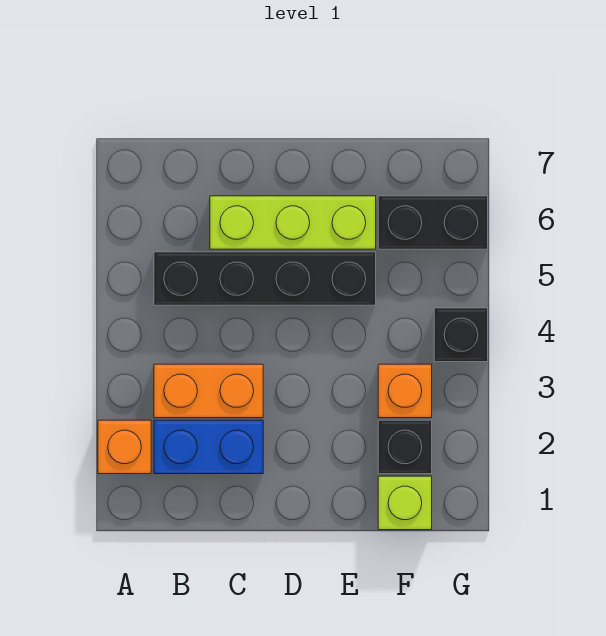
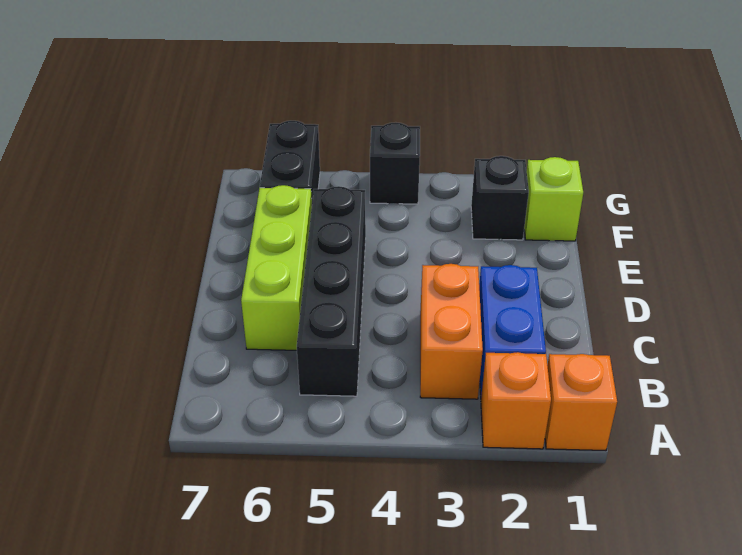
orange 1x1 brick [378,364,432,418] -> orange 1x1 brick moved to [545,354,617,451]

